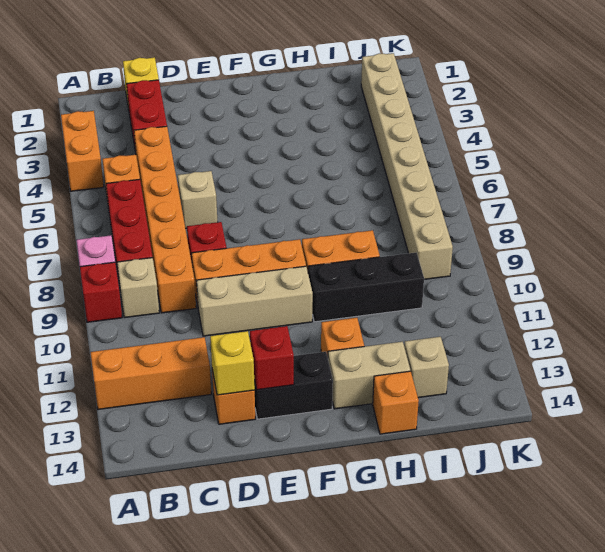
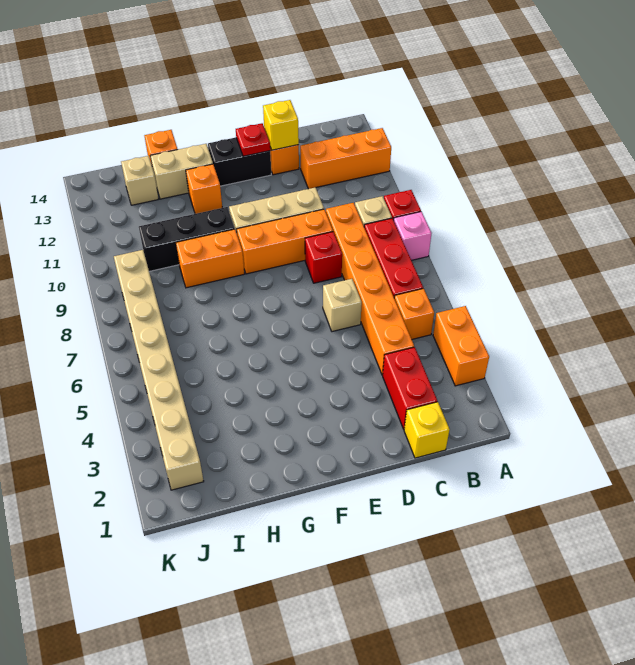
red 1x1 brick [250,326,294,390] -> red 1x1 plate [236,123,270,156]

